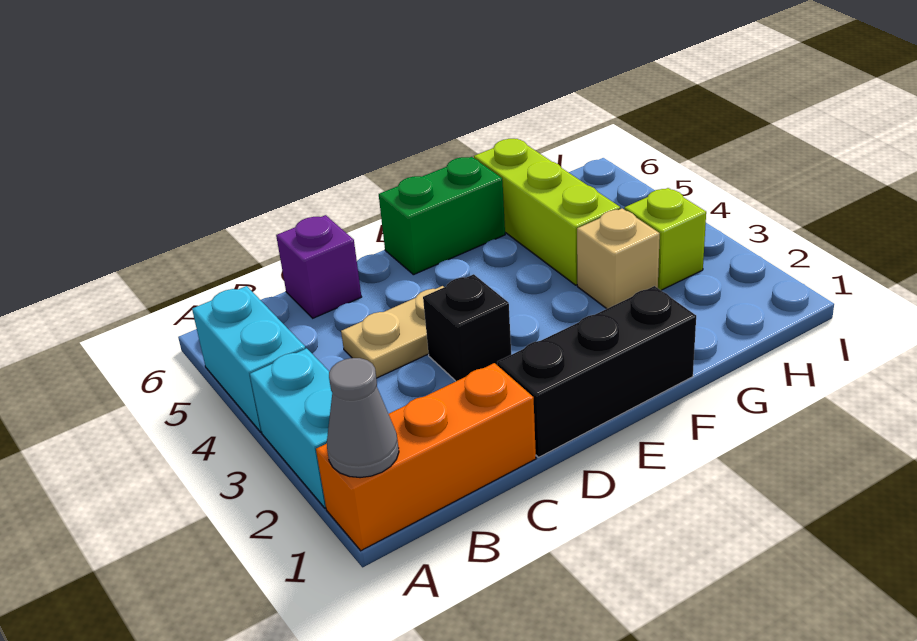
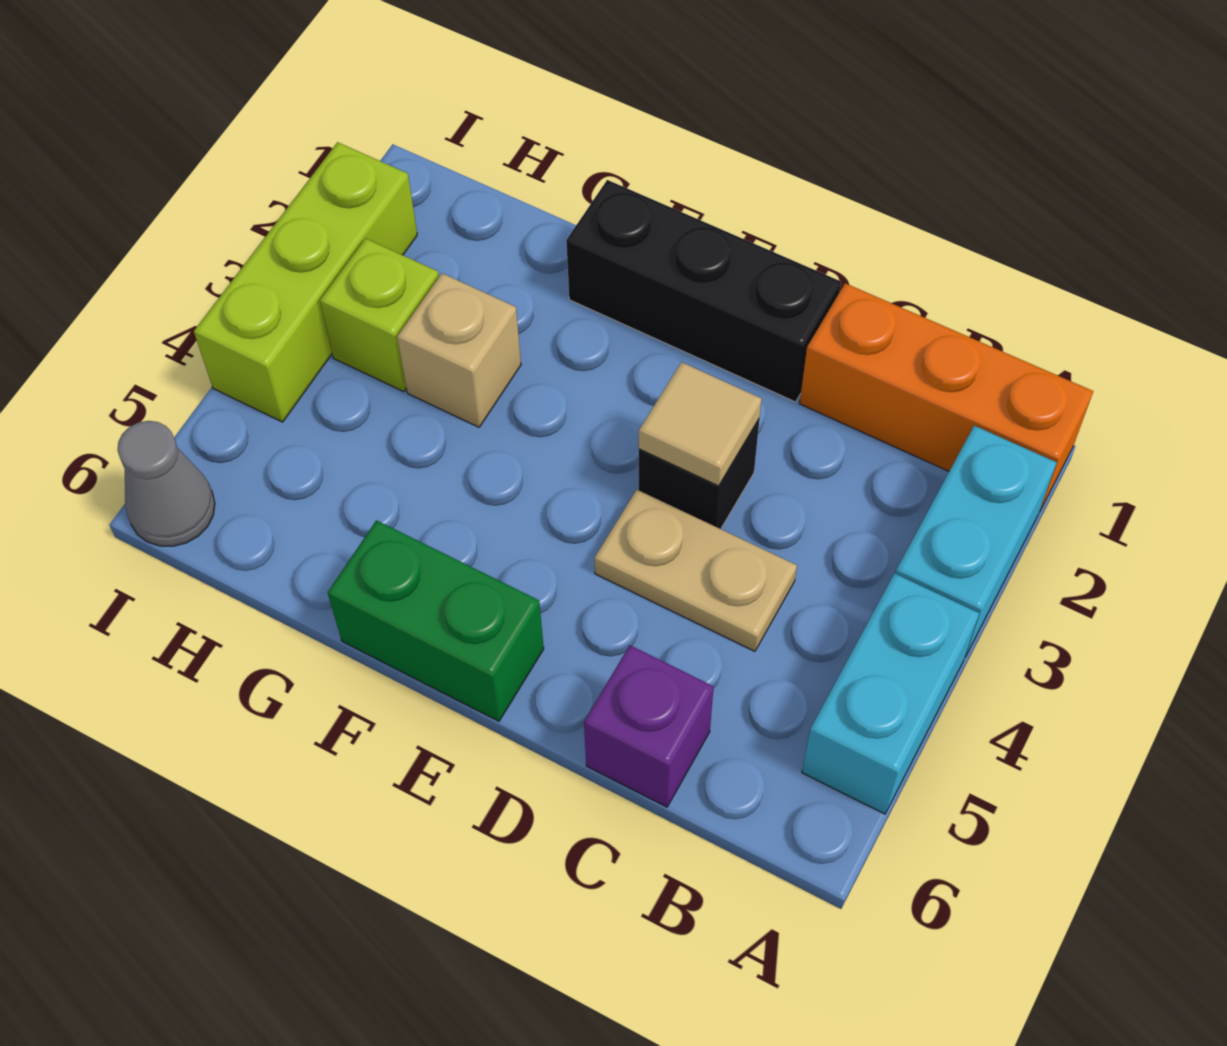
grey 1x1 cone [327,358,399,478] -> grey 1x1 cone moved to [117,421,215,546]
none -> tan 1x1 tile [639,362,762,486]
lime 1x3 brick [474,139,620,285] -> lime 1x3 brick moved to [194,142,417,422]

